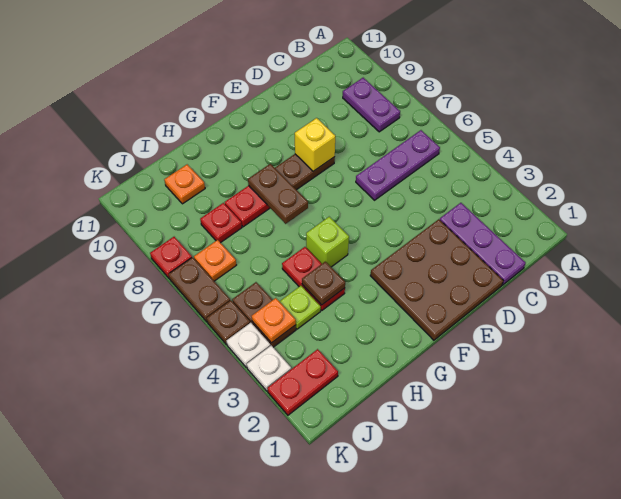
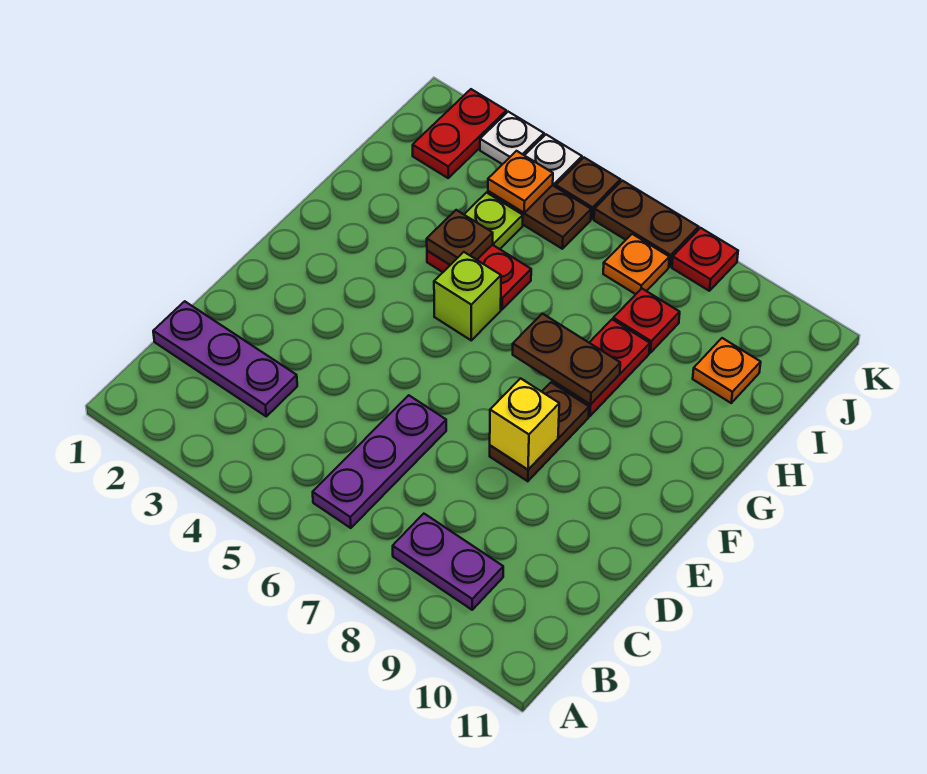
brown 3x3 plate [370,219,503,340] -> none

